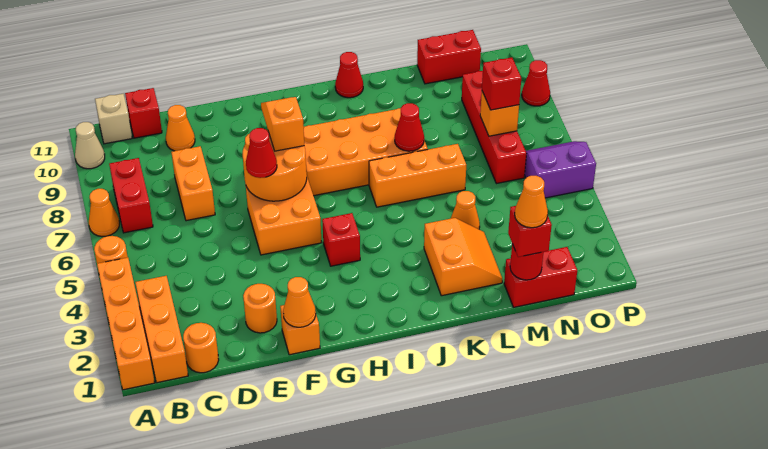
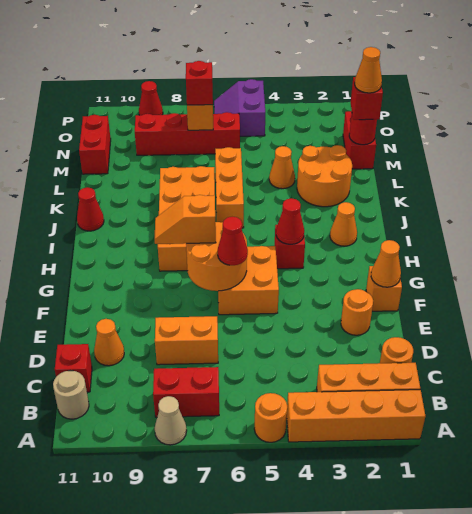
orange 1x1 cone [89,189,119,236] -> orange 1x1 cone moved to [330,202,357,246]
tan 1x1 cone [75,122,105,169] -> tan 1x1 cone moved to [155,396,187,445]
tan 1x1 brick [95,94,132,144] -> tan 1x1 round brick [53,371,89,419]
orange 2x2 slope [424,218,502,296] -> orange 2x2 round brick [297,145,352,207]
red 1x1 cone [395,103,424,151] -> red 1x1 cone moved to [276,198,304,244]

